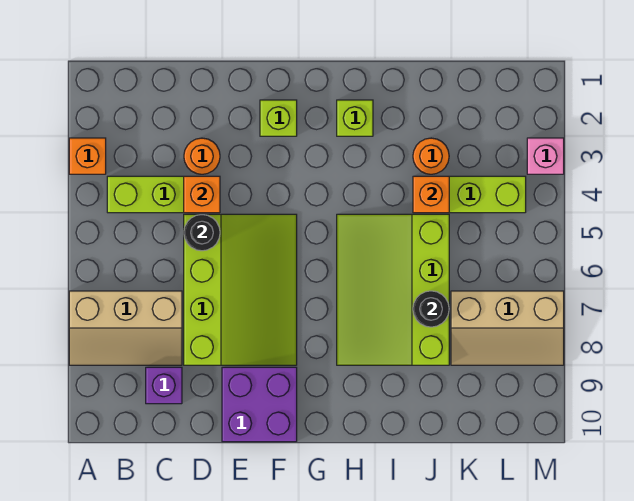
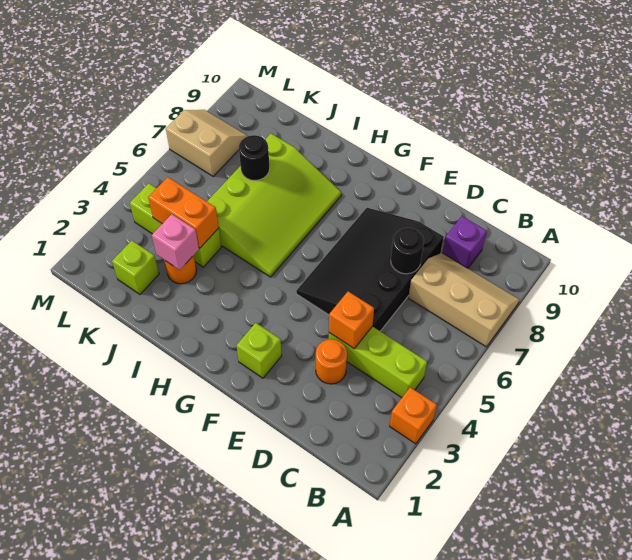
lime 3x4 slope [184,214,297,365] -> black 3x4 slope [296,208,444,331]
black 1x1 round brick [184,215,220,251] -> black 1x1 round brick moved to [391,228,424,274]
purple 2x2 brick [222,367,297,442] -> none
lime 1x1 brick [337,100,373,136] -> lime 1x1 brick moved to [112,240,159,294]
orange 1x1 brick [413,176,449,213] -> orange 1x2 brick [148,177,219,248]
tan 2x3 slope [451,291,564,365] -> tan 2x2 slope [166,110,248,176]
pink 1x1 brick [527,138,564,174] -> pink 1x1 brick moved to [152,214,199,270]

